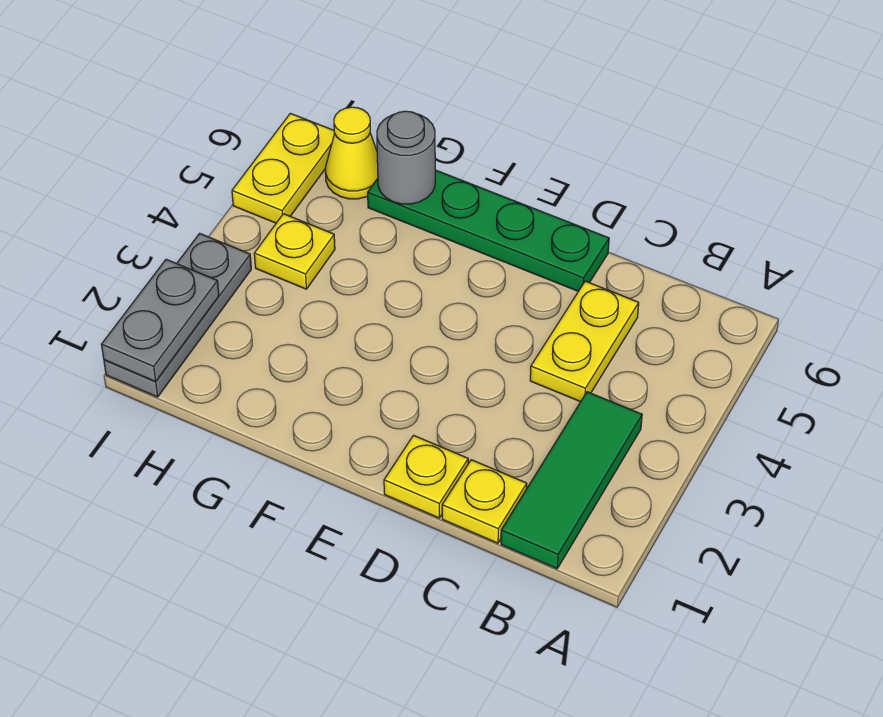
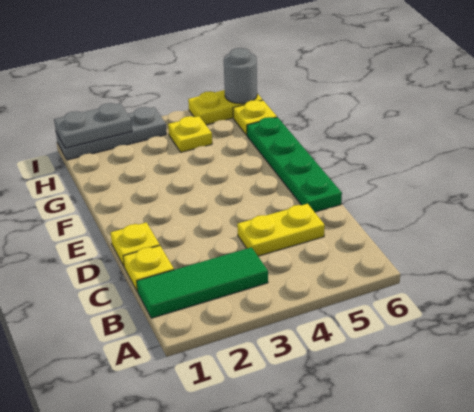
grey 1x1 round brick [377,111,435,204] -> grey 1x1 round brick moved to [224,48,257,104]
yellow 1x1 cone [325,107,378,199] -> yellow 1x1 plate [233,100,277,135]

